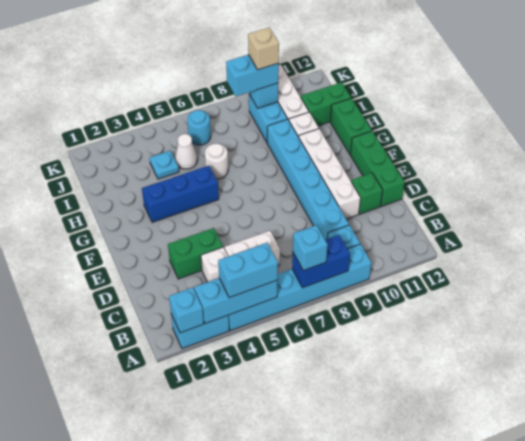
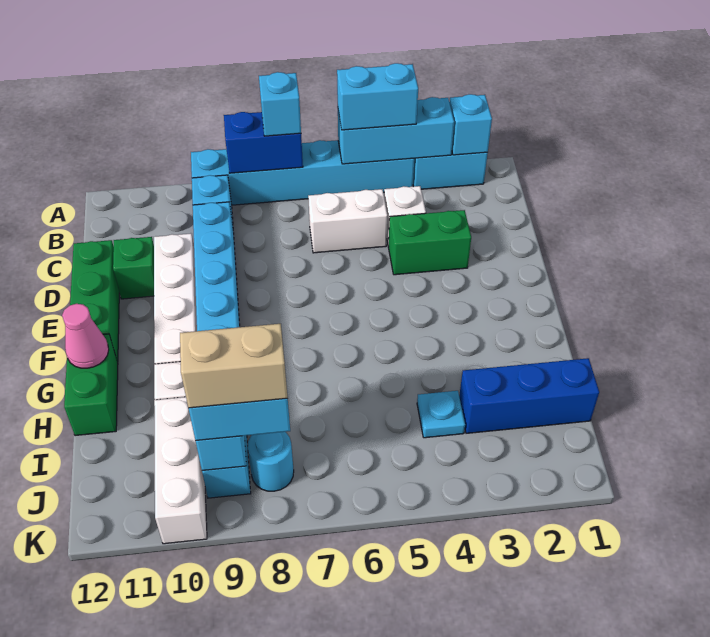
blue 1x3 brick [142,166,219,222] -> blue 1x3 brick moved to [459,358,599,433]
none -> pink 1x1 cone [62,304,109,368]
white 1x1 round brick [205,144,228,179] -> none
white 1x1 cone [175,134,198,169] -> none
green 1x2 brick [301,82,351,126] -> none
cyan 1x1 round brick [187,110,211,145] -> cyan 1x1 round brick moved to [248,432,294,491]
tan 1x1 brick [248,27,279,70] -> tan 1x2 brick [180,324,288,408]

